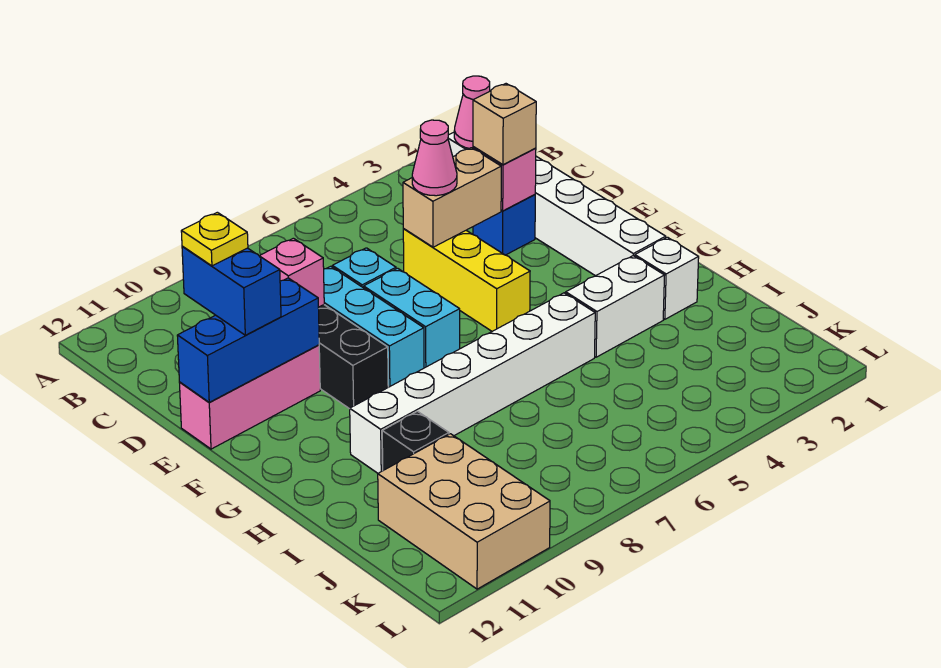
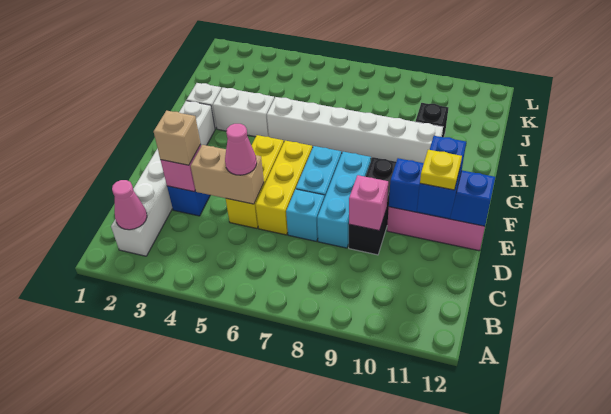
none -> yellow 1x3 brick [256,141,312,235]
tan 2x3 brick [378,434,550,589] -> none

